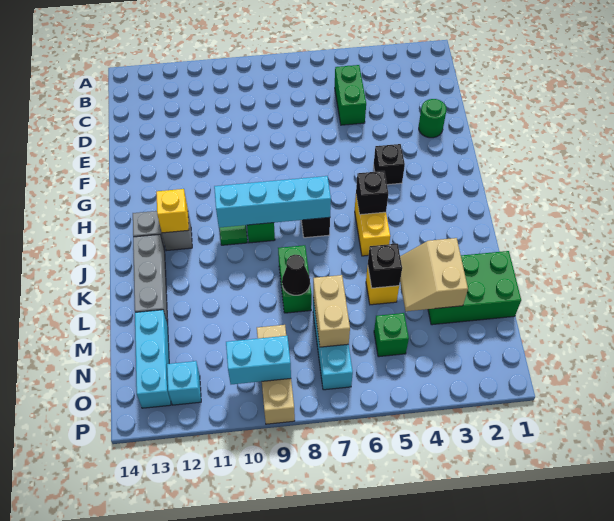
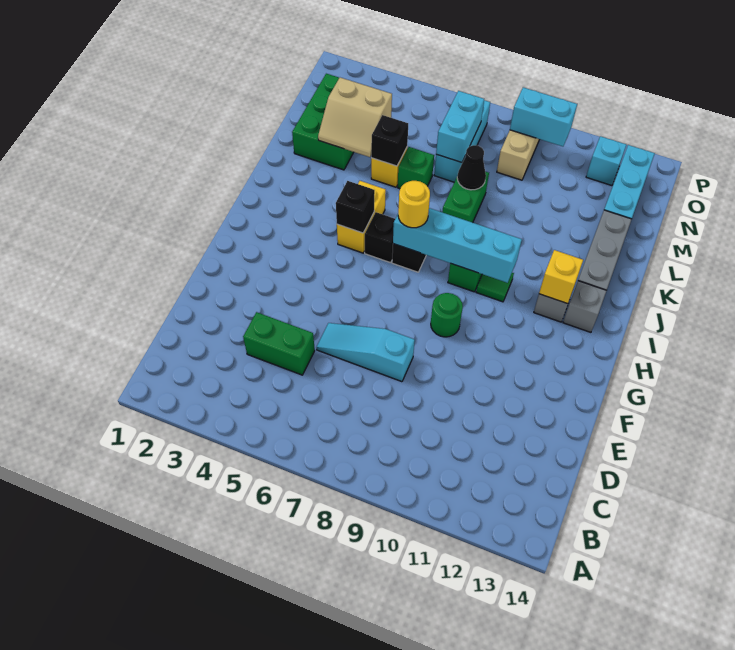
green 1x2 brick [335,65,366,125] -> green 1x2 brick turned to [243,312,315,375]
green 1x1 round brick [419,99,446,138] -> green 1x1 round brick moved to [431,293,463,337]
none -> cyan 1x3 slope [317,323,415,382]
black 1x1 brick [374,144,405,185] -> black 1x1 brick moved to [365,212,395,263]
none -> yellow 1x1 round brick [398,181,430,228]
green 2x3 brick [428,251,521,325] -> green 2x3 brick turned to [292,74,354,170]
tan 2x2 slope [400,238,468,311] -> tan 2x2 slope turned to [318,78,392,157]
tan 1x2 brick [313,275,350,347] -> cyan 1x2 brick [436,91,484,163]
green 1x1 brick [374,313,409,357] -> green 1x1 brick moved to [398,147,434,189]

